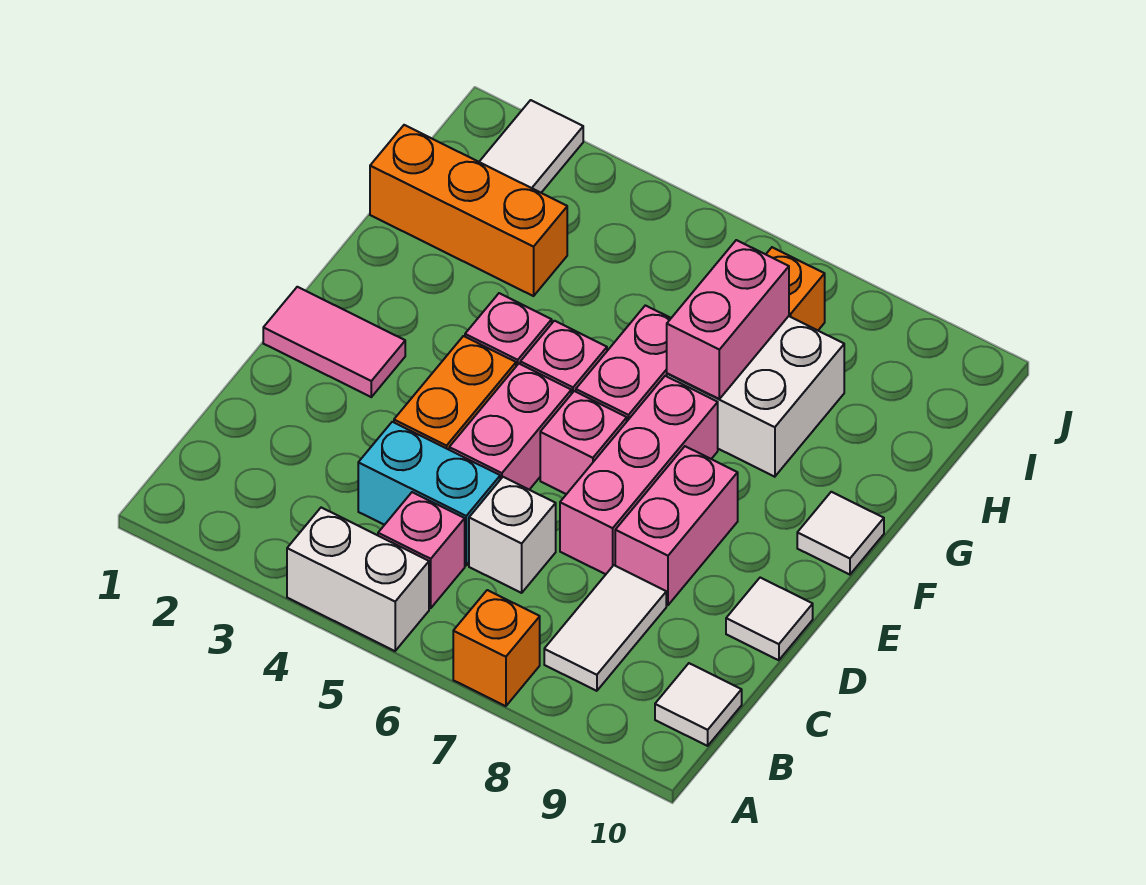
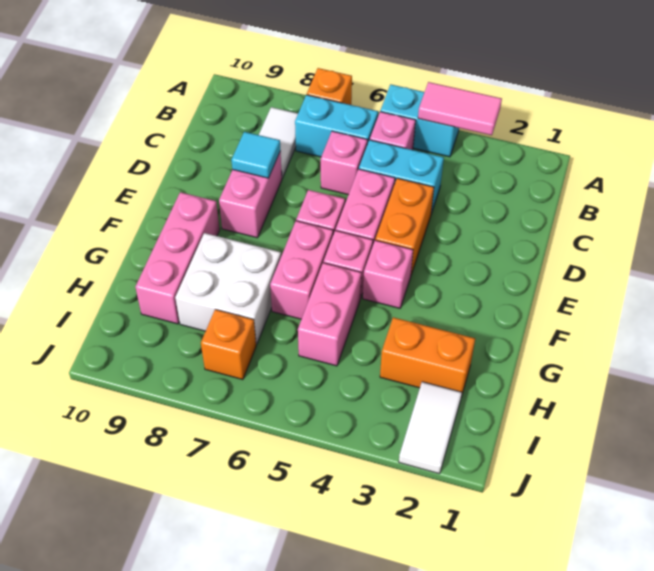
white 1x2 brick [287,508,429,651] -> cyan 1x2 brick [380,84,459,157]
none -> cyan 1x2 brick [295,95,378,157]
white 1x1 tile [655,663,742,746] -> none
white 1x1 brick [469,477,556,593] -> pink 1x1 brick [321,131,367,195]
pink 1x3 brick [560,376,718,574] -> pink 1x3 brick moved to [135,192,220,324]
none -> cyan 1x1 tile [232,132,280,178]
white 1x1 tile [726,578,813,660] -> none
pink 1x2 tile [263,287,405,397] -> pink 1x2 tile moved to [418,82,502,135]
white 1x1 tile [797,492,884,575] -> none
pink 1x2 brick [667,240,789,399] -> pink 1x2 brick moved to [298,263,361,366]
orange 1x3 brick [370,125,567,296] -> orange 1x2 brick [380,317,475,396]

